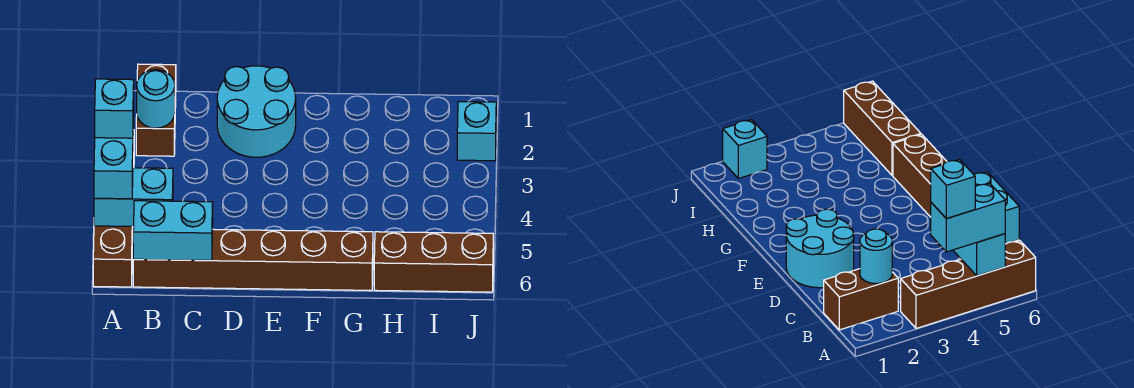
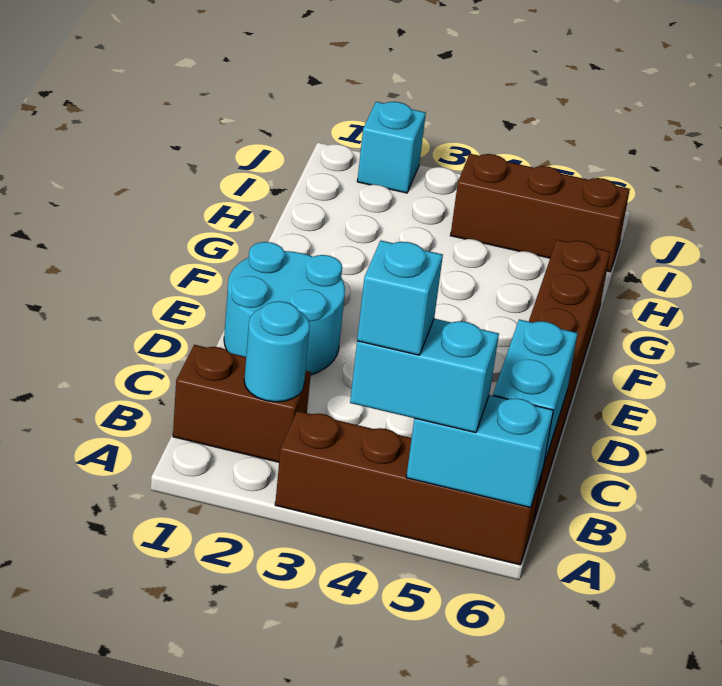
cyan 1x2 brick [94,168,173,227] -> cyan 1x2 brick turned to [406,395,553,508]
brown 1x3 brick [374,232,493,292] -> brown 1x3 brick turned to [450,154,630,272]

